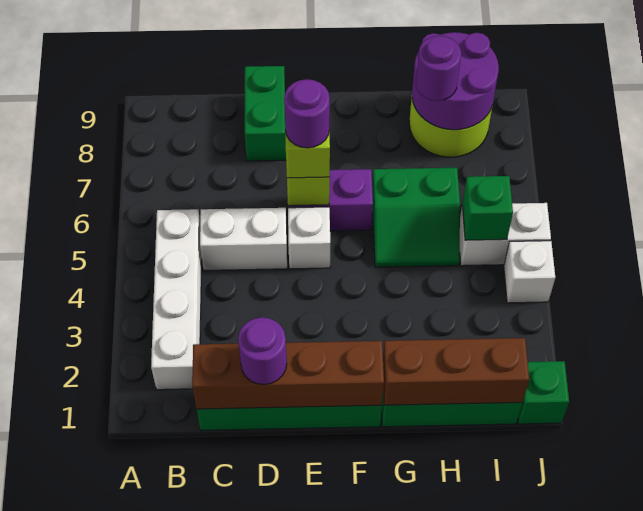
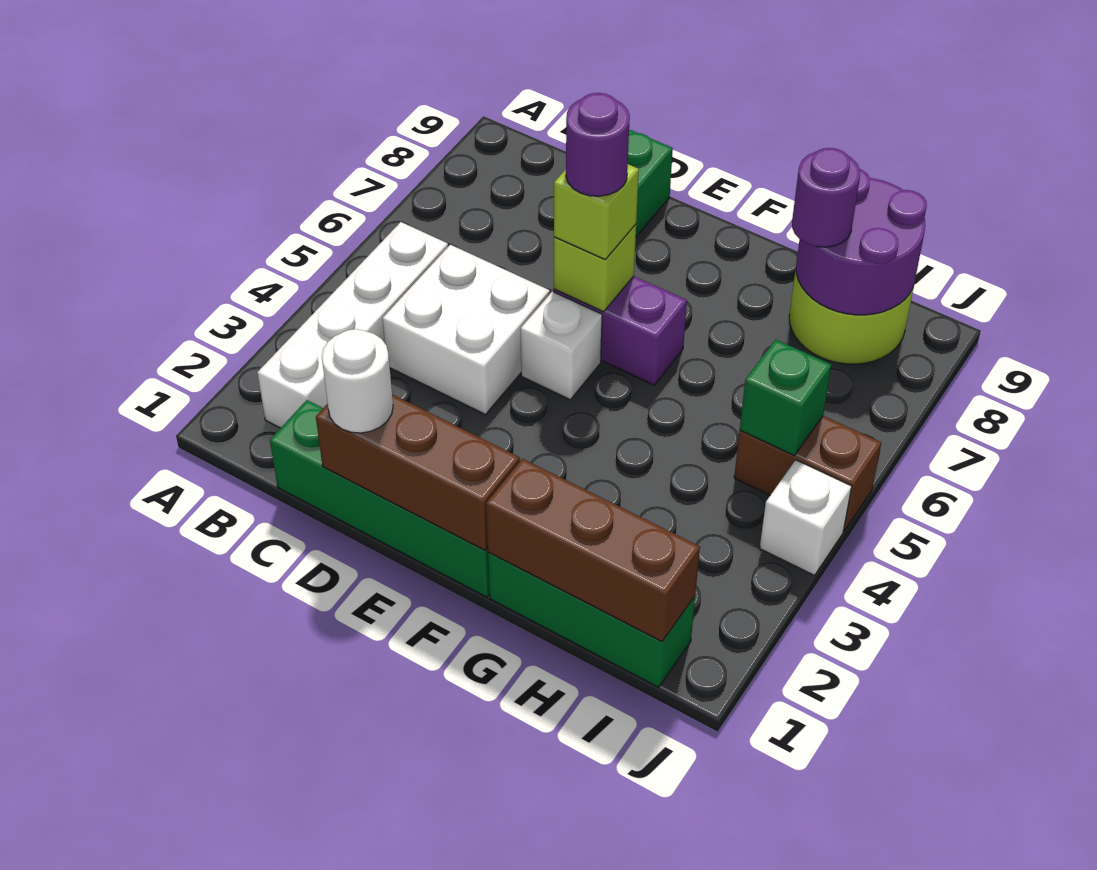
brown 1x4 brick [192,341,384,409] -> brown 1x3 brick [316,394,520,550]
white 1x2 brick [200,208,287,270] -> white 2x2 brick [383,245,550,415]
purple 1x1 round brick [238,317,287,385] -> white 1x1 round brick [322,329,393,433]
green 2x2 slope [372,168,460,267] -> none
white 1x2 brick [460,203,551,266] -> brown 1x2 brick [734,416,881,531]
green 1x1 brick [518,361,569,424] -> none

